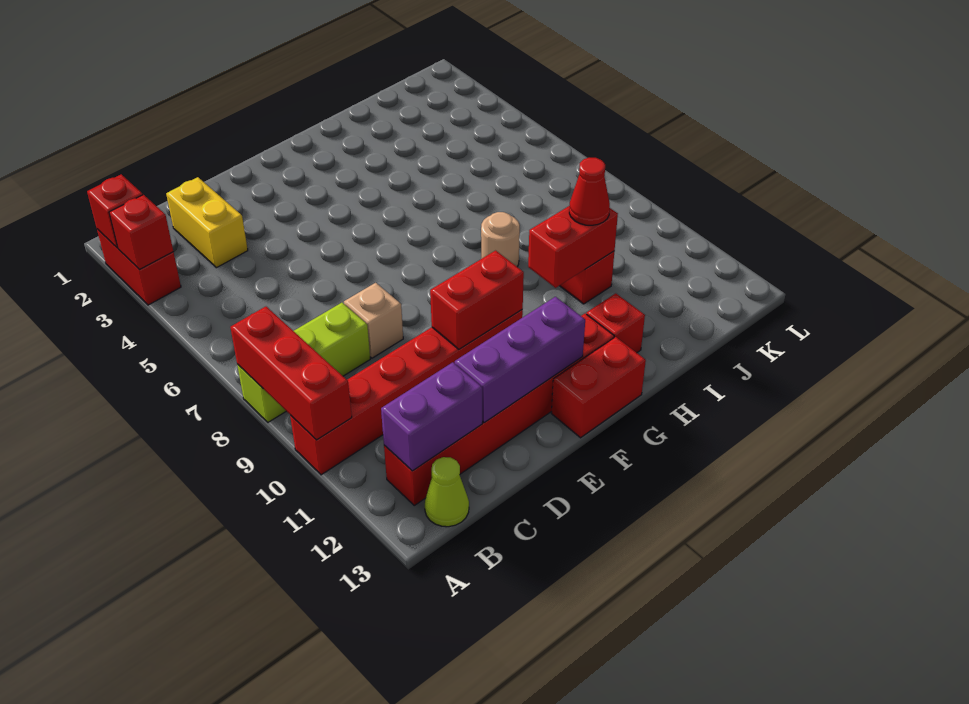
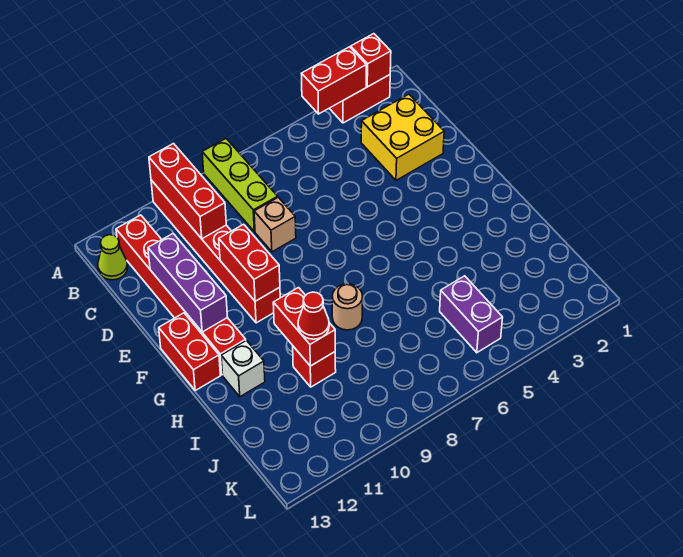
red 1x1 brick [109,195,173,270] -> red 1x2 brick [301,47,366,114]
red 1x3 brick [230,307,352,440] -> red 1x3 brick turned to [149,144,226,239]
purple 1x2 brick [381,362,482,471] -> purple 1x2 brick moved to [440,276,503,353]
yellow 1x2 brick [166,177,248,268] -> yellow 2x2 brick [361,94,444,180]
red 1x1 brick [587,293,645,353] -> white 1x1 brick [221,340,265,397]

